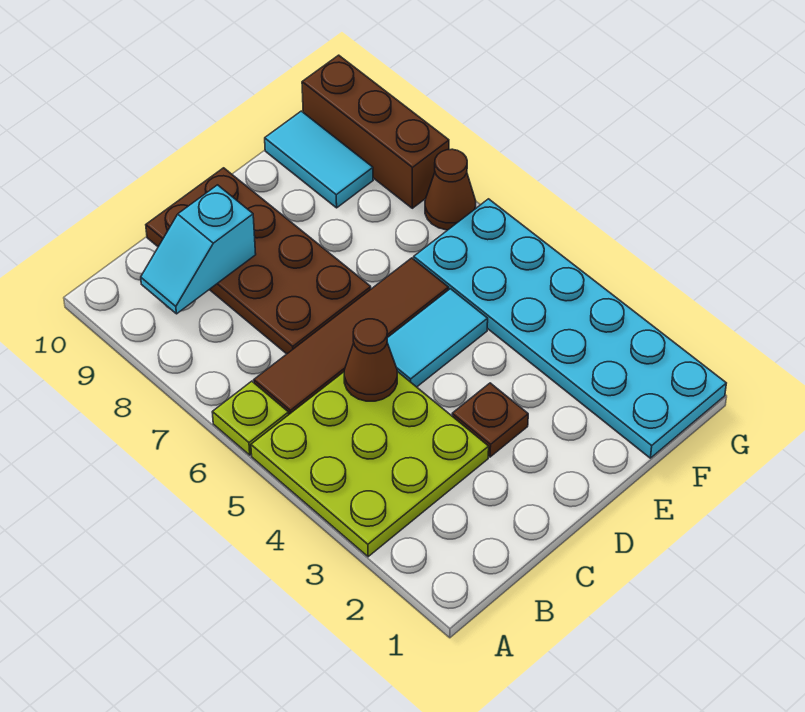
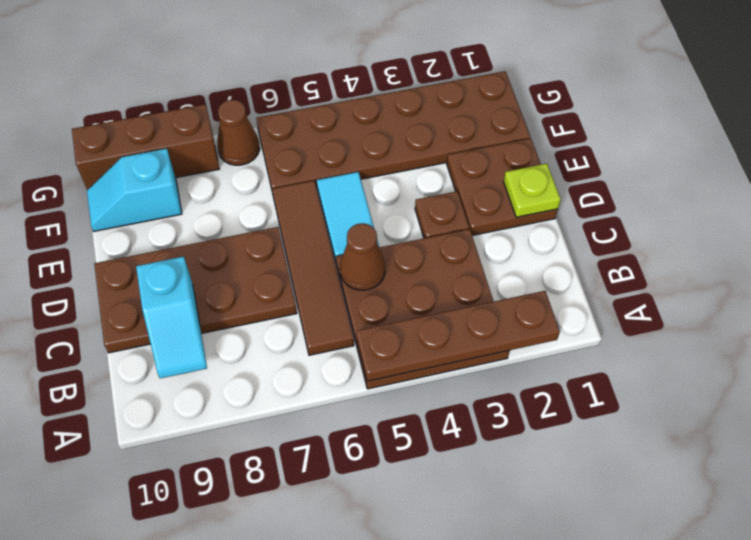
none -> brown 1x4 plate [356,291,560,381]
lime 3x3 plate [251,371,489,557] -> brown 3x3 plate [336,229,509,389]
lime 1x1 plate [212,381,289,455] -> lime 1x1 plate moved to [503,164,561,217]
none -> brown 2x2 plate [447,138,558,236]
cyan 2x6 plate [414,199,726,458] -> brown 2x6 plate [256,71,530,193]
cyan 1x2 tile [265,111,373,208] -> cyan 1x2 slope [87,149,182,231]

